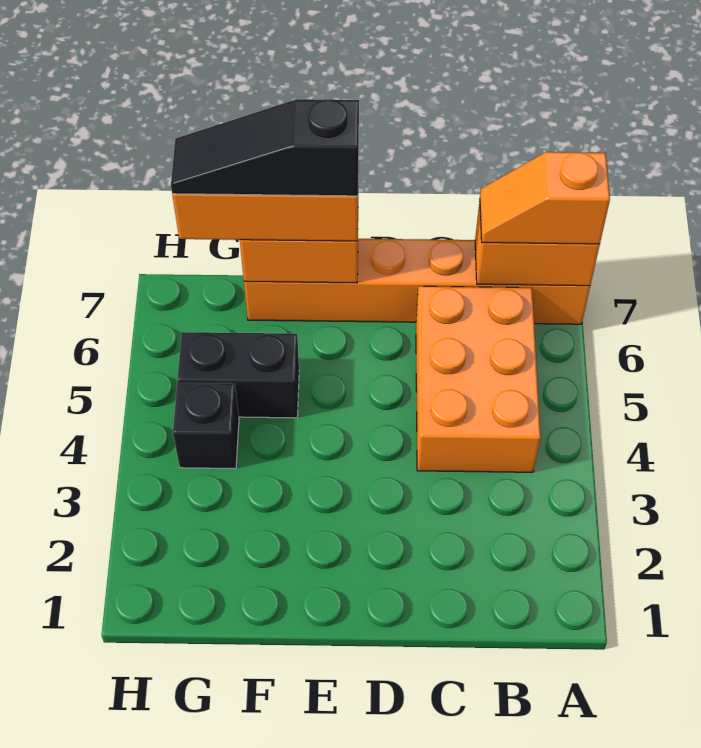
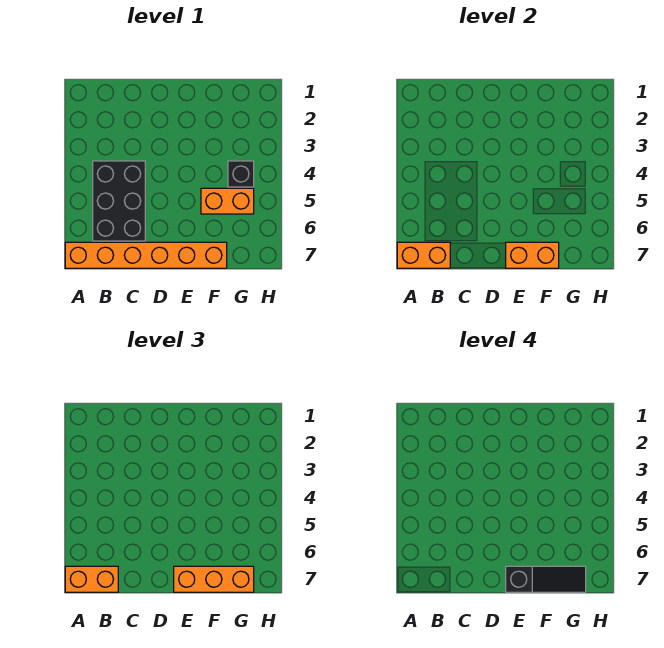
orange 1x2 slope [480,152,610,244] -> orange 1x2 brick [65,566,118,592]
orange 2x3 brick [416,286,541,472] -> black 2x3 brick [93,161,145,241]
black 1x2 brick [177,332,299,418] -> orange 1x2 brick [201,188,254,214]

